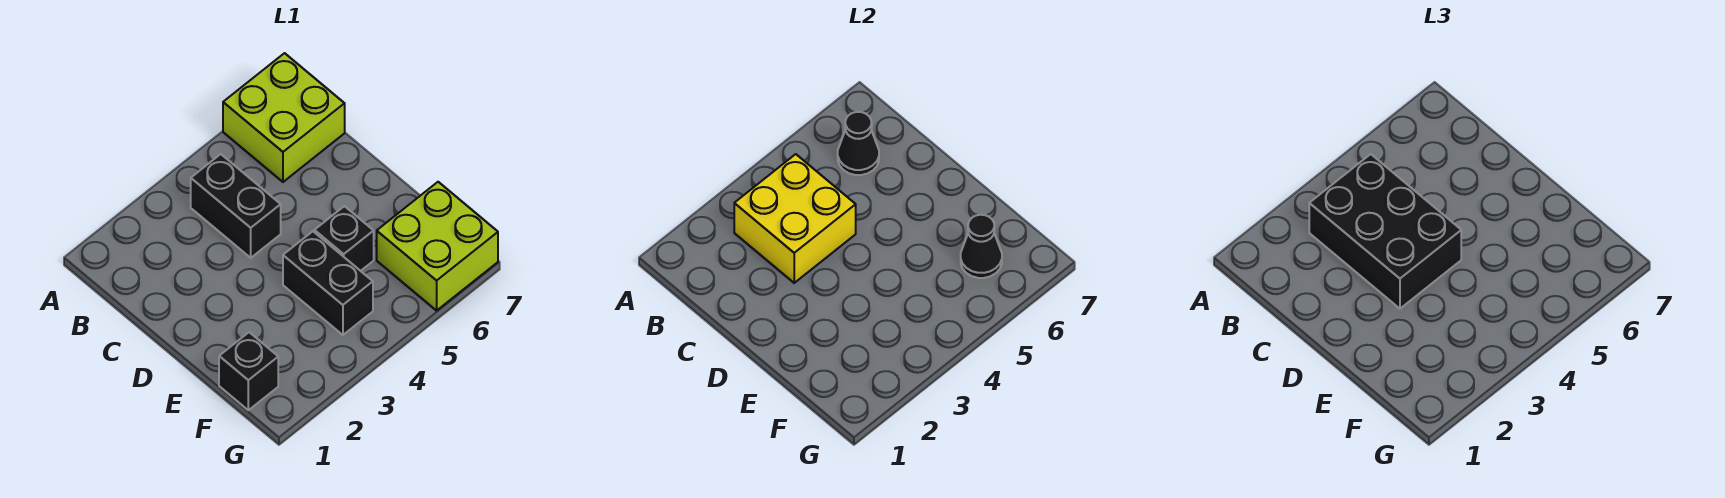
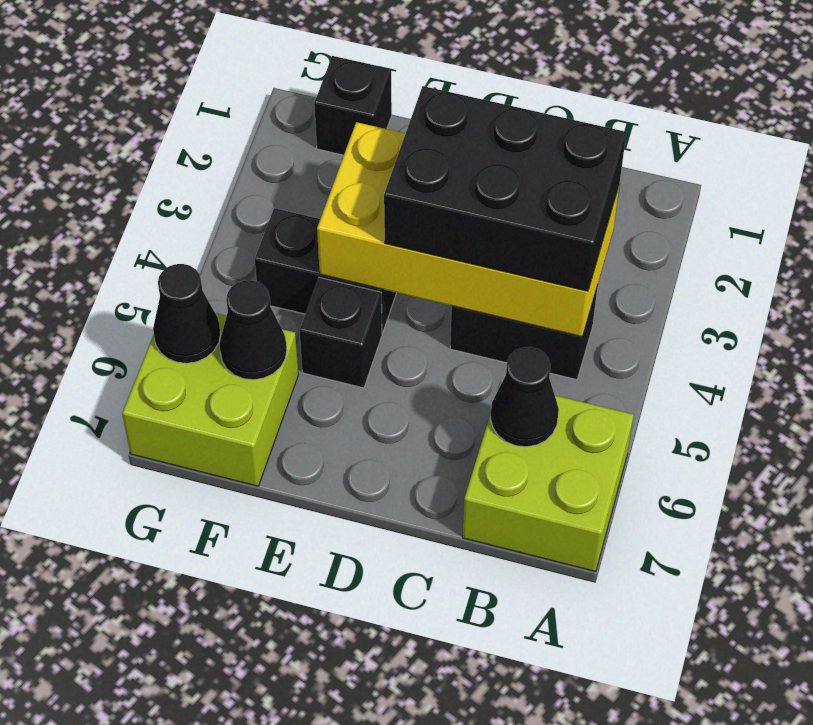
yellow 2x2 brick [734,154,856,283] -> yellow 2x4 brick [317,122,620,337]
none -> black 1x1 cone [153,264,220,363]

